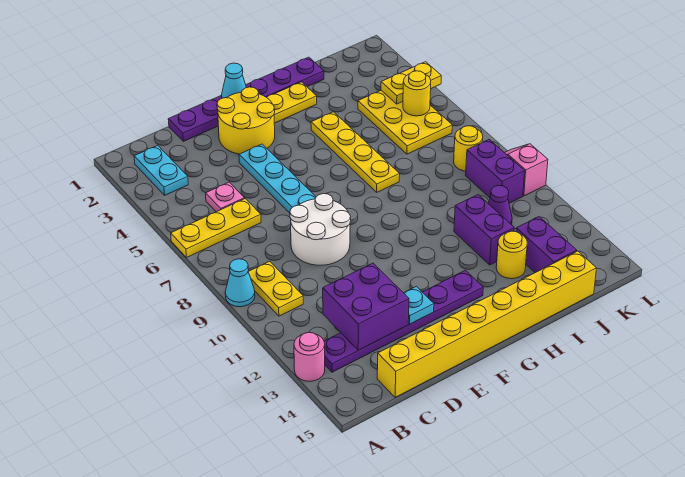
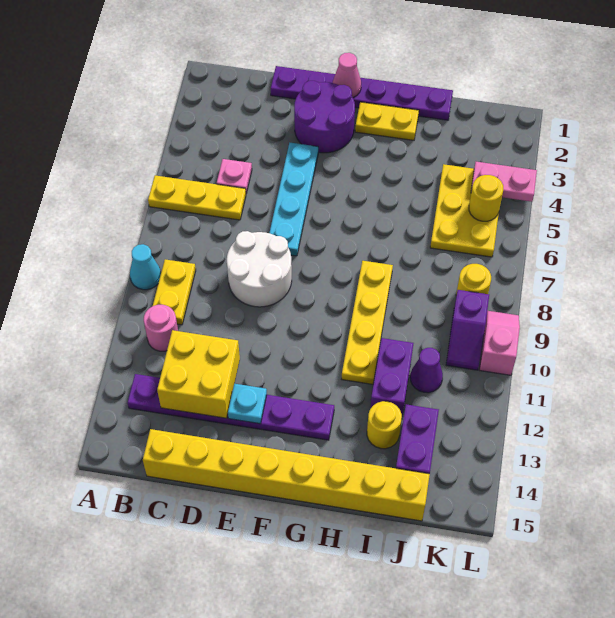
pink 1x1 round brick [294,332,325,381] -> pink 1x1 round brick moved to [144,305,178,351]
cyan 1x2 plate [134,145,188,195] -> none
purple 2x2 brick [323,263,409,350] -> yellow 2x2 brick [157,330,240,418]
yellow 2x2 round brick [217,87,275,154] -> purple 2x2 round brick [294,81,355,153]
cyan 1x1 cone [222,63,246,98] -> pink 1x1 cone [333,53,361,97]
yellow 1x4 plate [311,112,400,192] -> yellow 1x4 plate moved to [342,261,393,384]
yellow 1x2 plate [381,62,441,104] -> pink 1x2 plate [471,162,537,202]
purple 1x2 brick [466,140,525,203] -> purple 1x2 slope [446,290,489,370]

